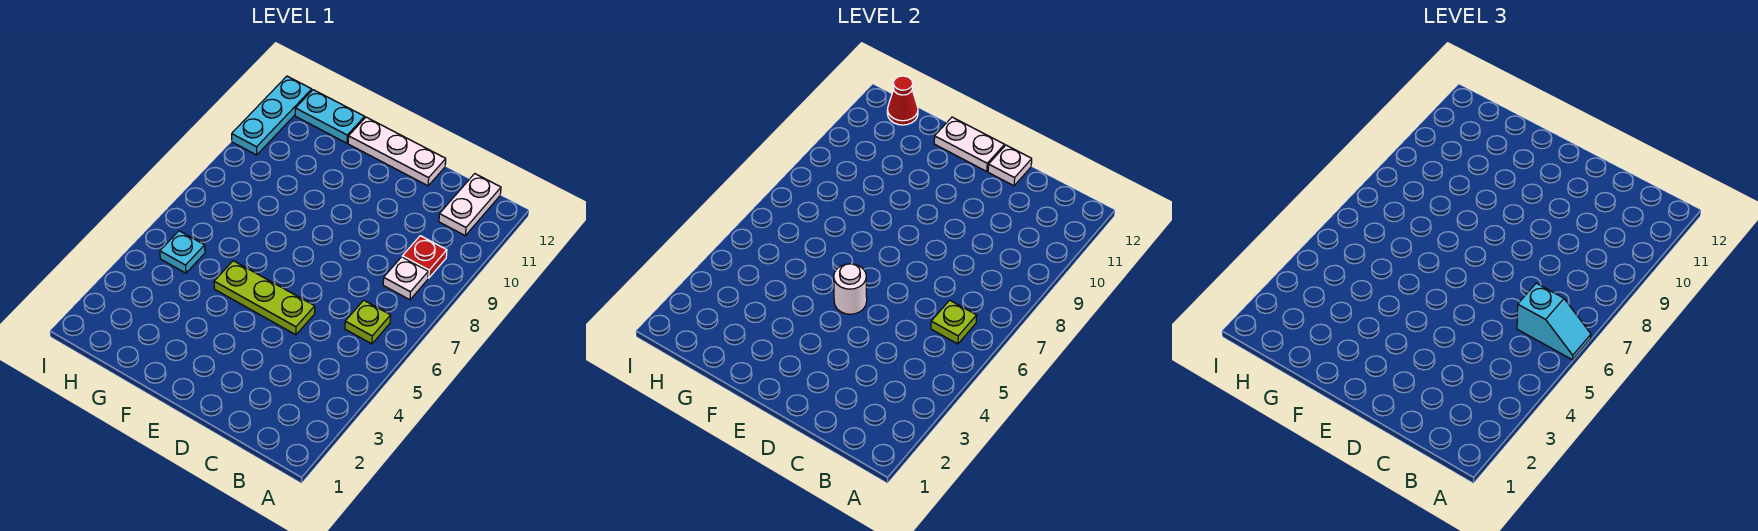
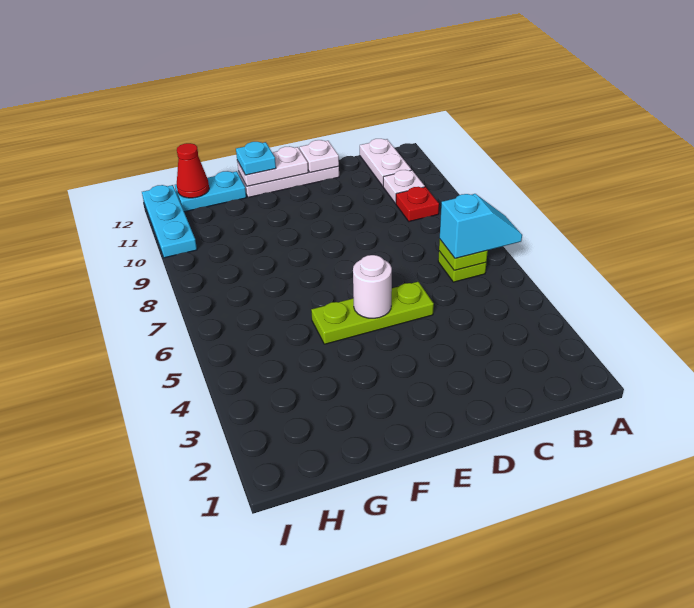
white 1x1 plate [383,257,428,300] -> white 1x1 plate moved to [383,170,425,203]
cyan 1x1 plate [160,231,205,273] -> cyan 1x1 plate moved to [236,142,276,175]

